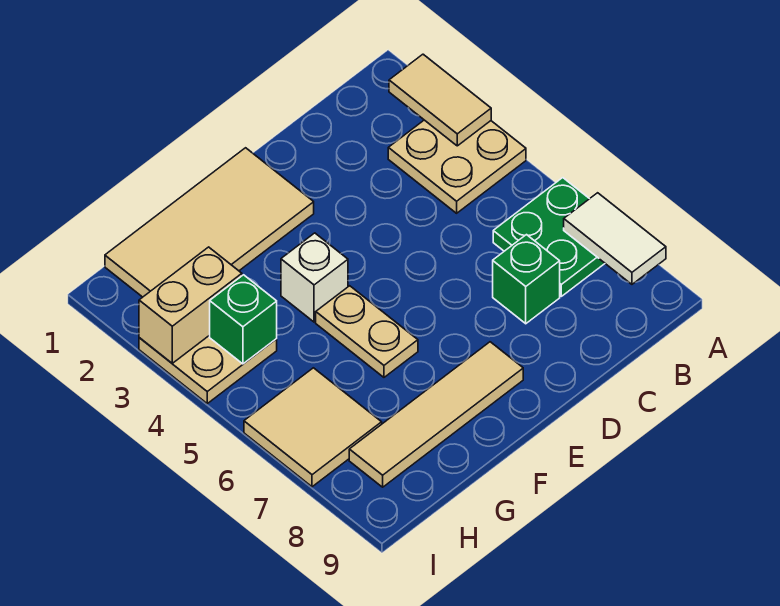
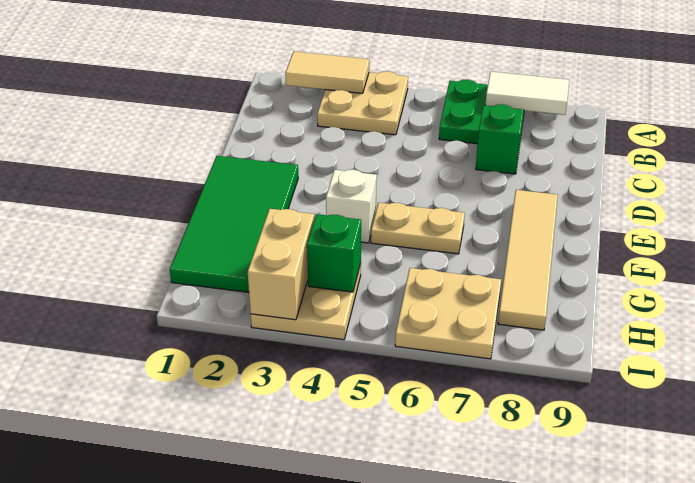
tan 2x4 tile [105,148,314,297] -> green 2x4 tile [170,156,298,292]
tan 2x2 tile [244,368,382,487] -> tan 2x2 plate [395,268,501,359]

